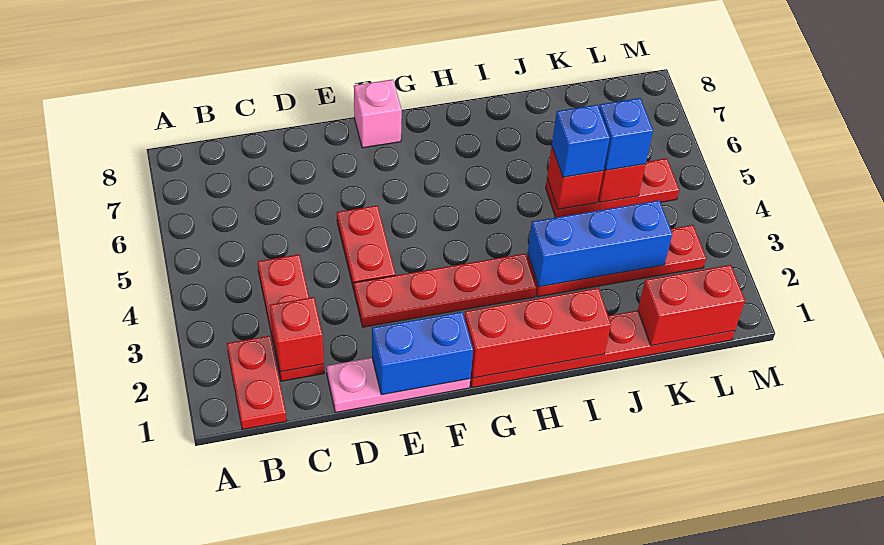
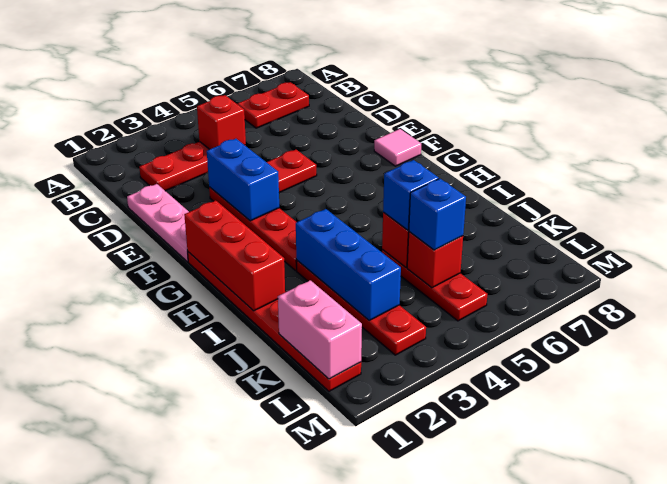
red 1x2 plate [227,336,287,430] -> red 1x2 plate moved to [238,82,309,128]
red 1x1 brick [270,297,324,372] -> red 1x1 brick moved to [197,95,246,149]
blue 1x2 brick [372,312,473,395] -> blue 1x2 brick moved to [207,139,279,221]
pink 1x1 brick [354,80,402,148] -> pink 1x1 tile [374,129,421,166]
red 1x2 brick [638,265,745,346] -> pink 1x2 brick [278,280,362,379]

